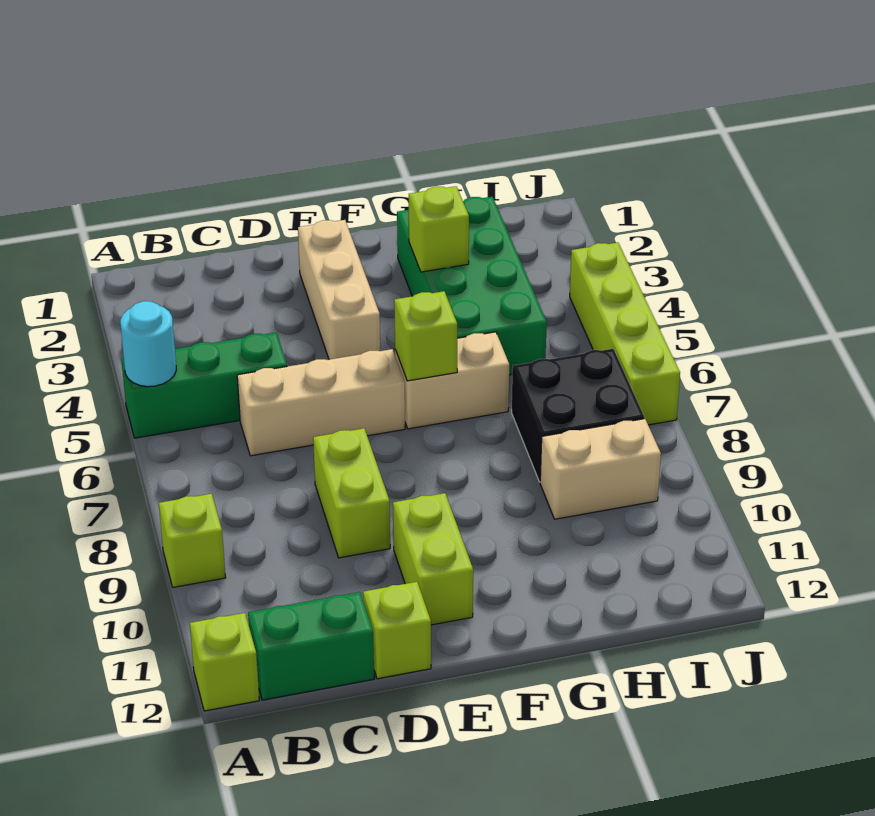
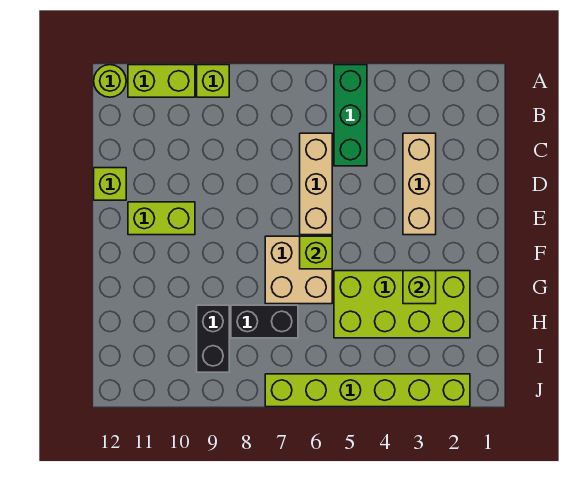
cyan 1x1 round brick [120,301,176,387] -> none
lime 1x1 brick [190,613,259,711] -> lime 1x1 round brick [94,65,126,97]
green 1x2 brick [248,592,374,700] -> none
lime 1x2 brick [313,428,390,558] -> lime 1x2 brick moved to [128,65,195,97]
tan 1x3 brick [298,220,380,359] -> tan 1x3 brick turned to [403,133,436,235]
tan 1x2 brick [395,332,509,429] -> tan 2x2 brick [265,236,332,304]
green 2x4 brick [397,197,547,375] -> lime 2x4 brick [334,271,470,338]
black 2x2 brick [512,349,644,482] -> black 1x2 brick [231,305,298,338]
tan 1x2 brick [540,419,661,519] -> black 1x2 brick [197,305,229,372]
lime 1x4 brick [570,243,680,425] -> lime 1x6 brick [265,374,470,407]

